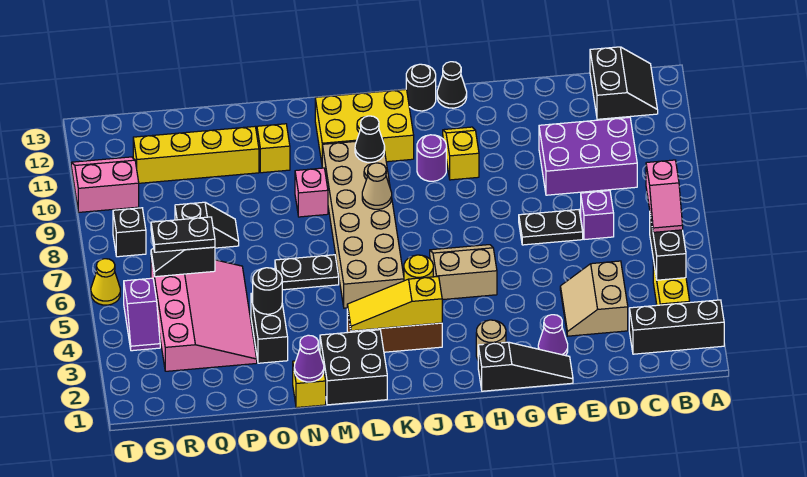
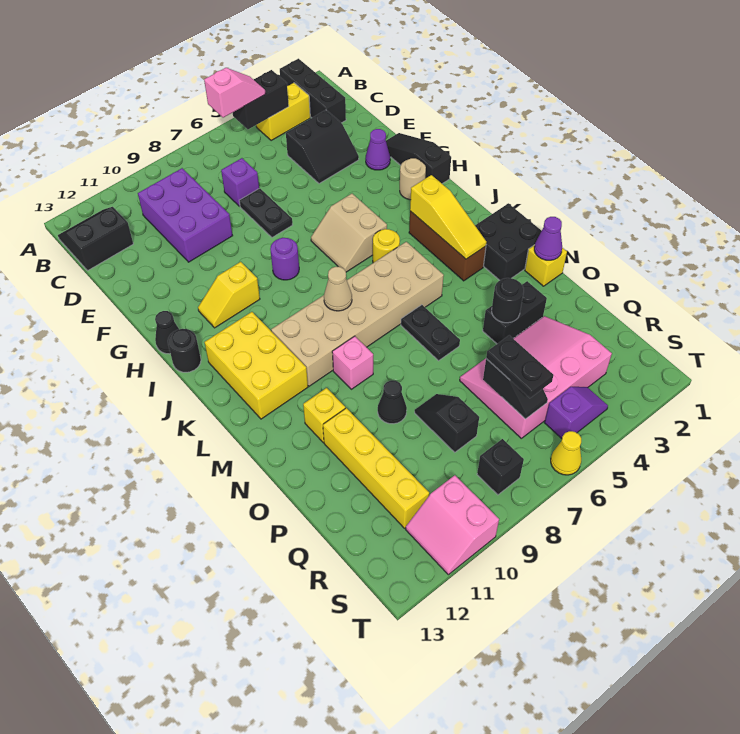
tan 2x2 slope [560,261,628,336] -> black 2x2 slope [286,110,359,184]
purple 1x1 round brick [417,135,446,181] -> purple 1x1 round brick moved to [270,238,299,280]
black 1x1 cone [355,116,385,162] -> black 1x1 cone moved to [378,380,407,424]

